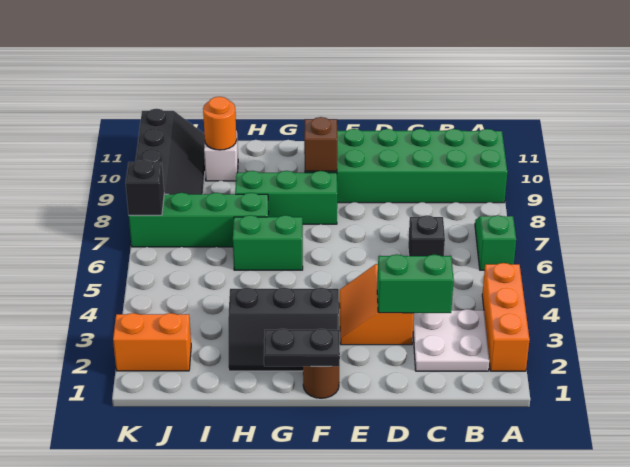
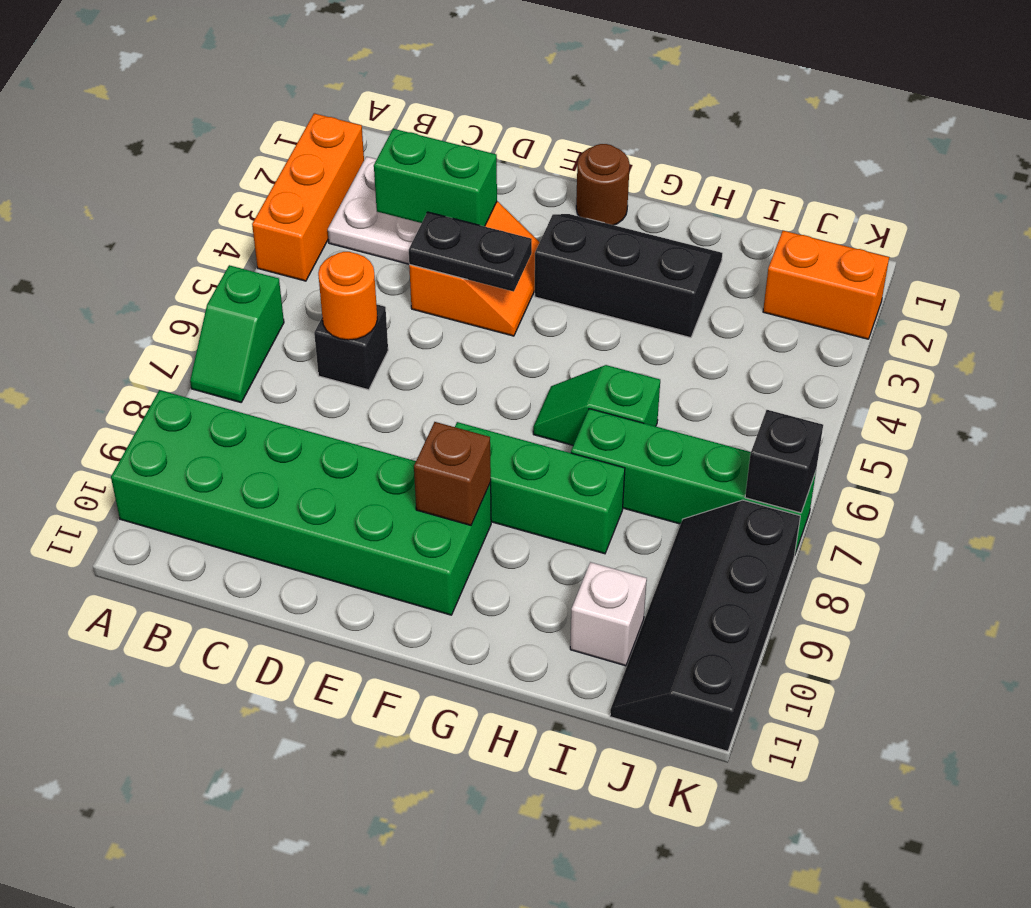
black 1x2 plate [264,329,340,366] -> black 1x2 plate moved to [409,212,532,292]
green 1x2 brick [233,215,303,270] -> green 1x2 slope [533,365,660,445]
orange 1x1 round brick [203,97,237,150] -> orange 1x1 round brick moved to [318,252,377,340]

